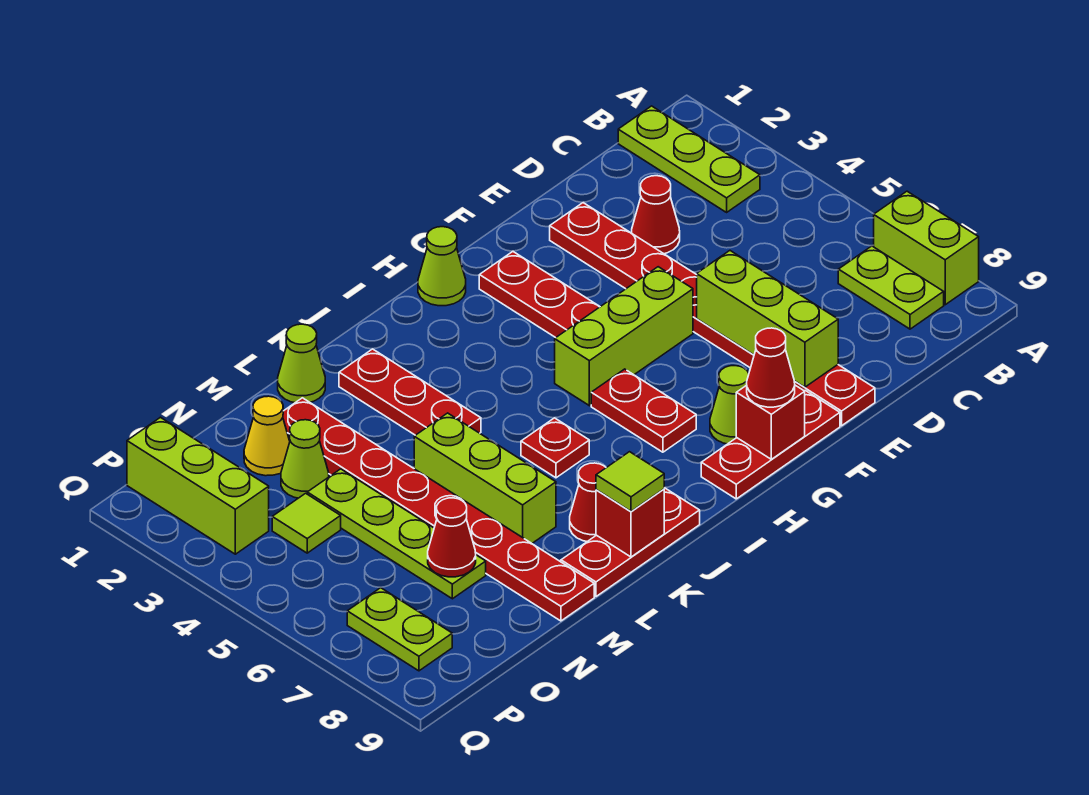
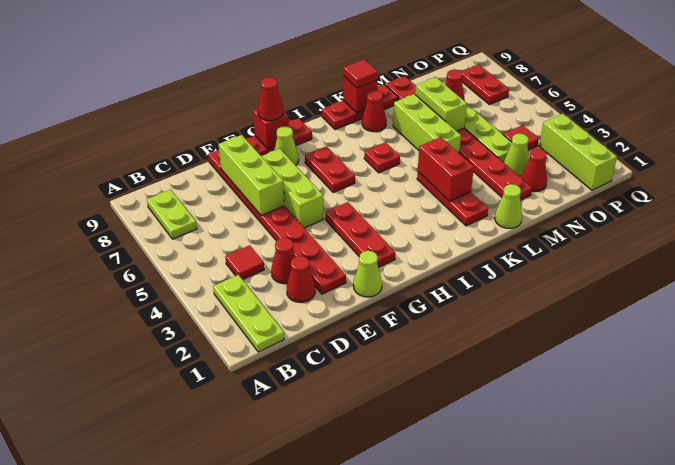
lime 1x2 brick [874,191,979,305] -> lime 1x2 brick moved to [415,77,467,131]
none -> red 1x1 tile [225,245,264,280]
none -> red 1x1 cone [286,256,315,302]
lime 1x3 brick [555,267,693,406] -> lime 1x3 brick turned to [261,149,323,228]
lime 1x1 cone [418,227,466,306] -> lime 1x1 cone moved to [353,251,382,297]
none -> red 1x2 brick [418,137,474,201]
lime 1x1 tile [596,452,664,511] -> red 1x1 tile [343,60,378,88]
yellow 1x1 cone [244,396,290,476] -> red 1x1 cone [521,148,547,192]
lime 1x1 tile [272,493,341,553] -> red 1x1 tile [503,125,539,150]
lime 1x2 plate [347,588,452,671] -> red 1x2 plate [462,65,509,105]

